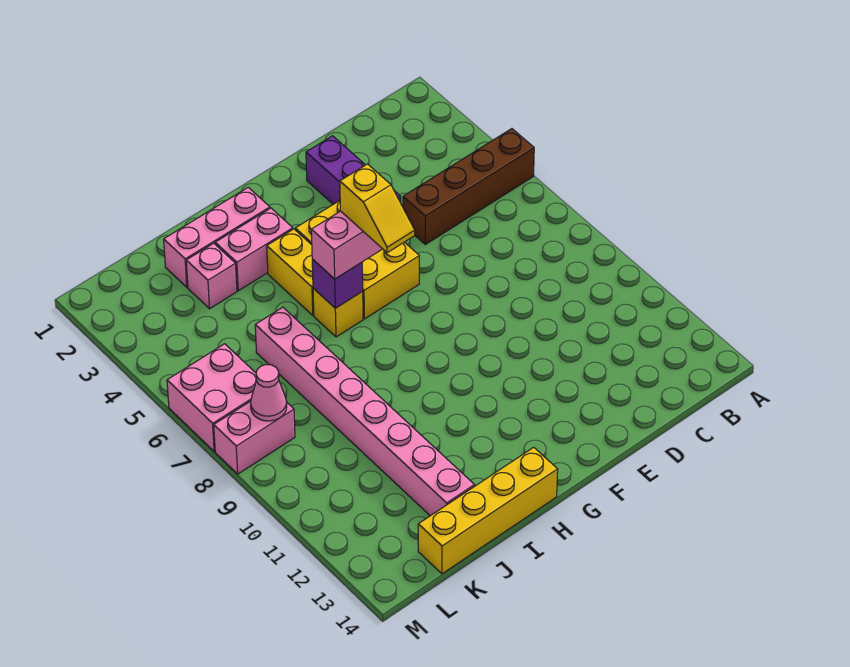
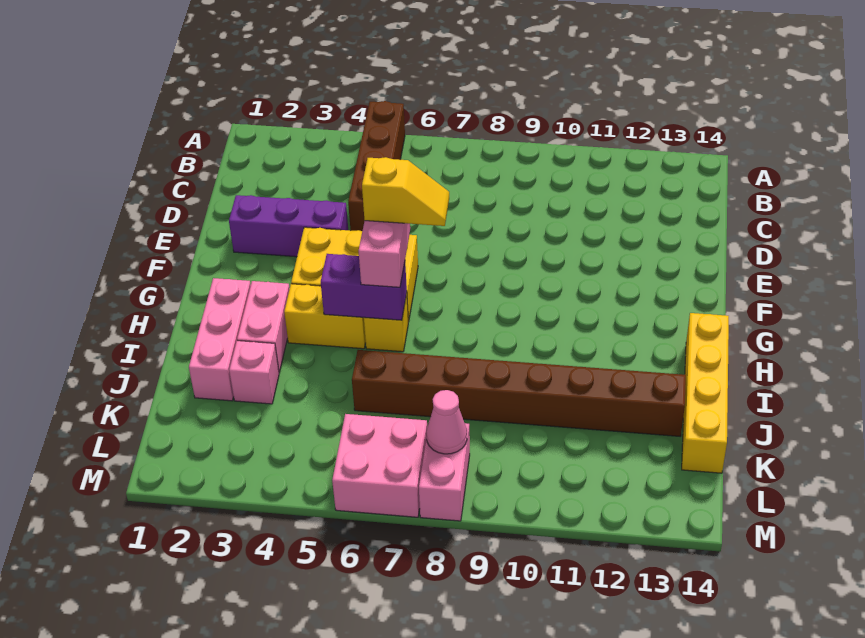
purple 1x1 brick [312,259,363,308] -> purple 1x2 brick [321,254,407,320]
pink 1x8 brick [255,307,475,516] -> brown 1x8 brick [352,350,686,436]

